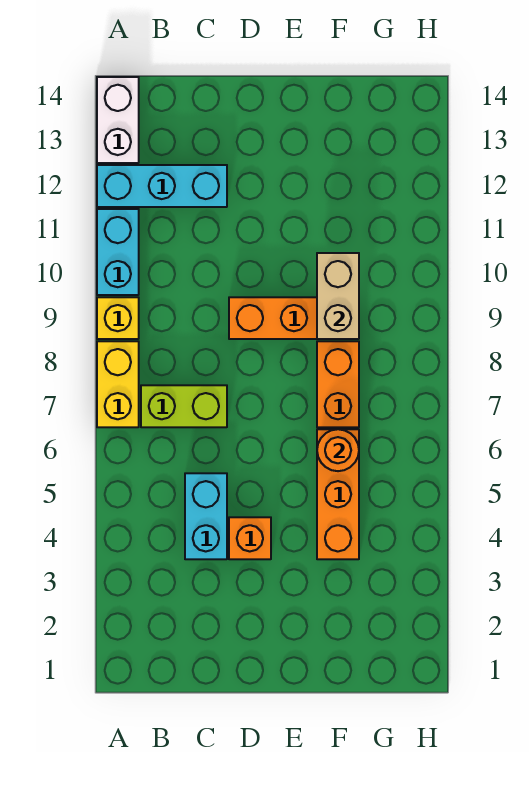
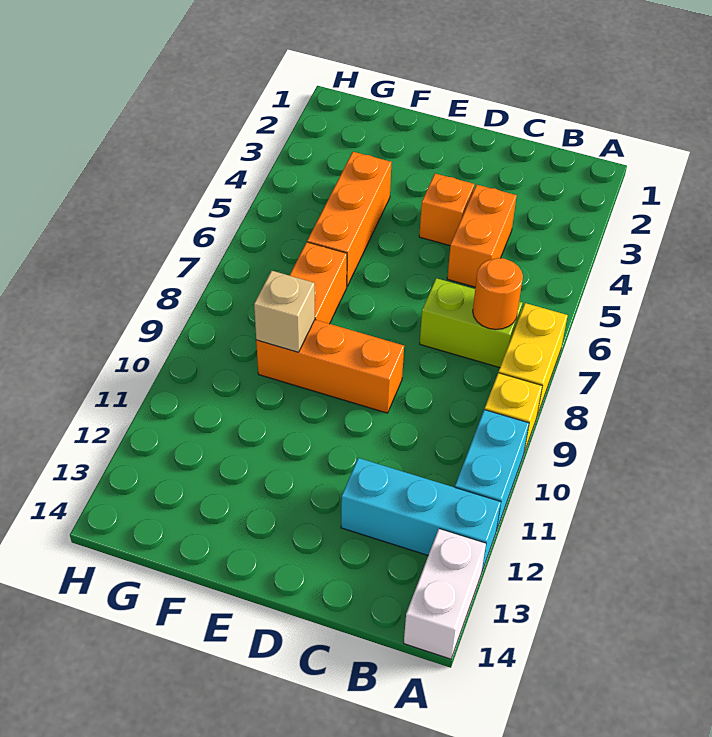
cyan 1x2 brick [185,473,227,559] -> orange 1x2 brick [447,185,517,287]
orange 1x1 round brick [317,429,359,471] -> orange 1x1 round brick moved to [473,258,523,329]
tan 1x2 brick [317,253,359,339] -> tan 1x1 brick [254,271,315,352]

